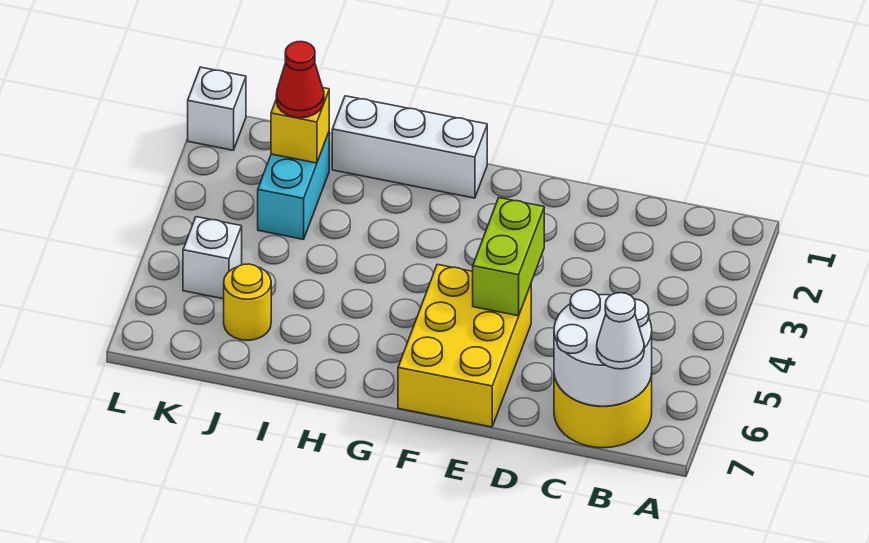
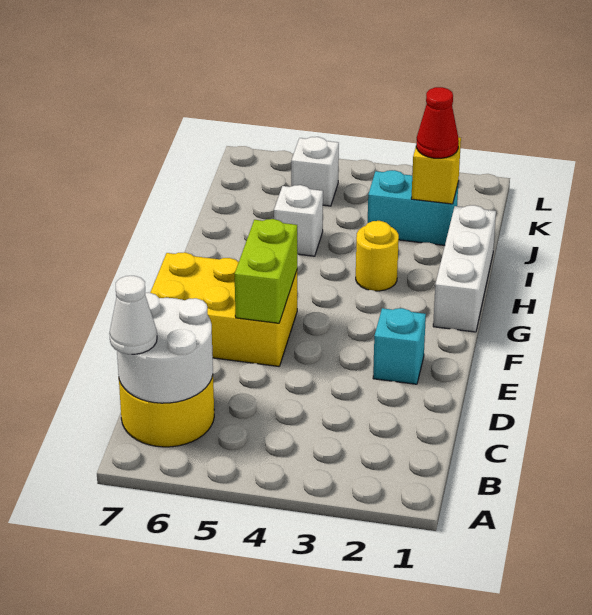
none -> cyan 1x1 brick [373,308,426,384]
lime 1x2 brick [473,198,544,316] -> lime 1x2 brick turned to [235,219,297,323]
yellow 1x1 round brick [224,264,271,340] -> yellow 1x1 round brick moved to [356,221,399,291]
white 1x1 brick [188,67,246,150] -> white 1x1 brick moved to [274,185,323,256]

